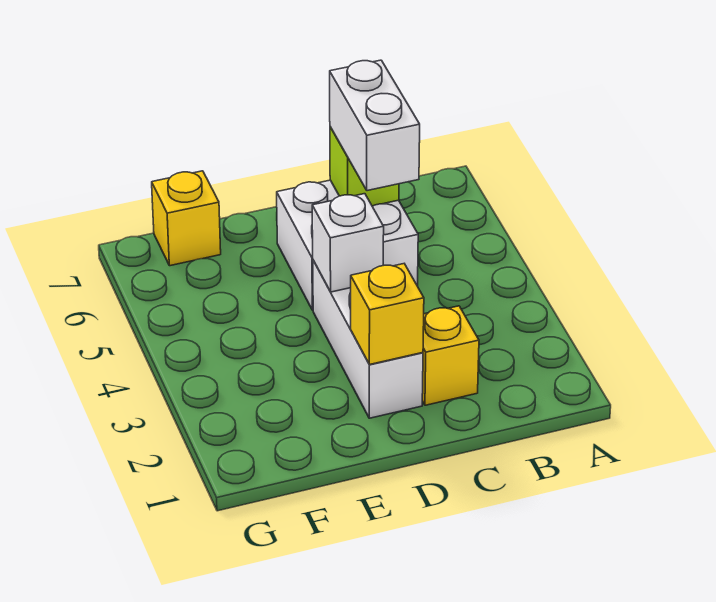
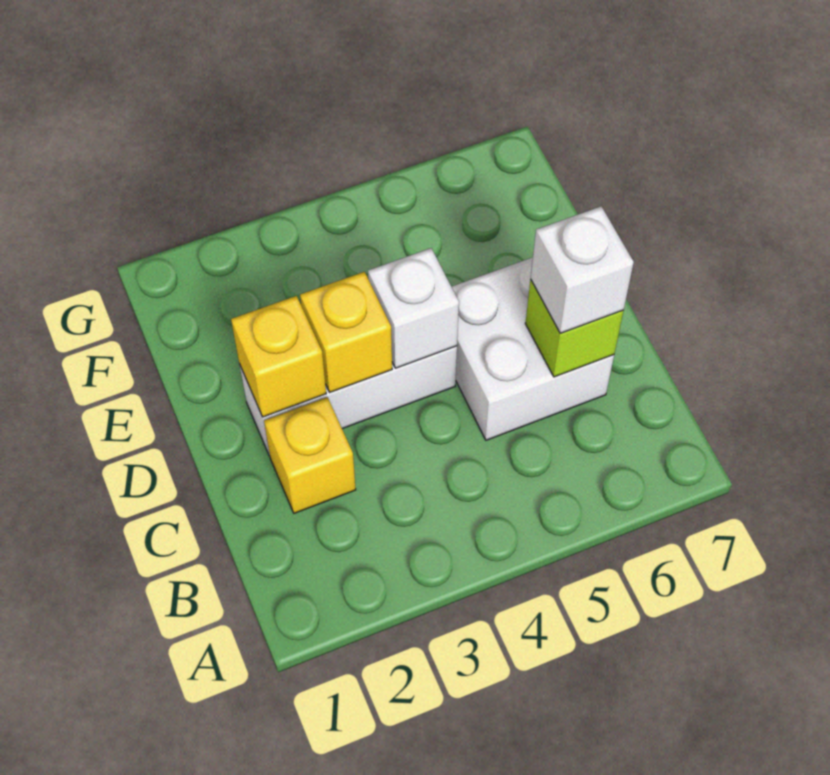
white 1x2 brick [330,60,420,191] -> white 1x1 brick [531,206,634,333]
yellow 1x1 brick [152,171,221,266] -> yellow 1x1 brick moved to [300,272,392,392]

